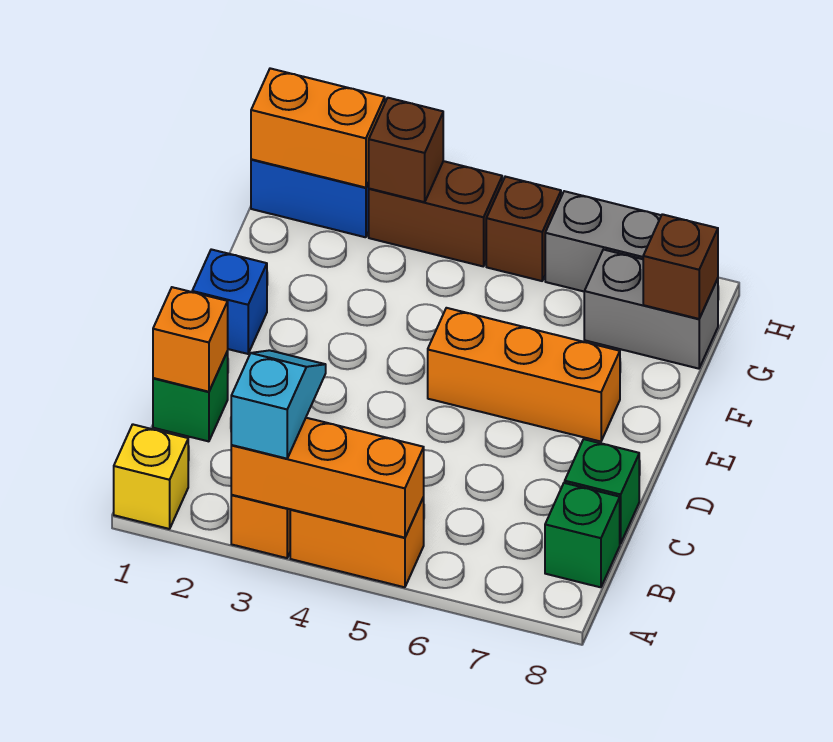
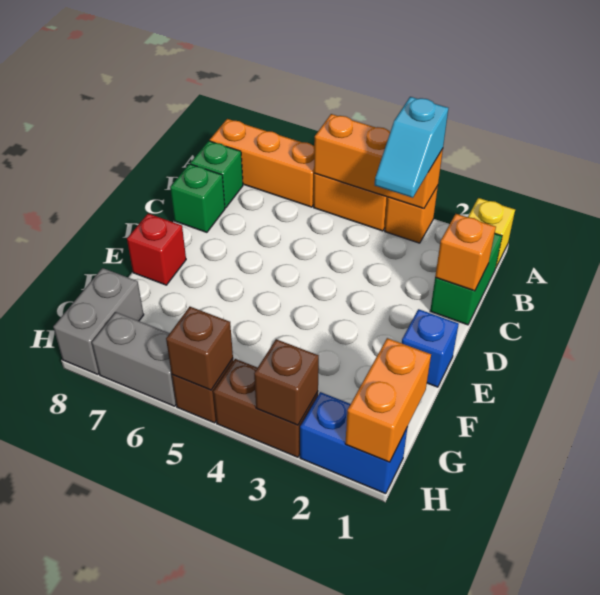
green 1x1 brick [153,351,228,441] -> green 1x2 brick [430,234,502,325]
orange 1x3 brick [428,308,620,442] -> orange 1x3 brick moved to [210,119,314,207]
none -> red 1x1 brick [127,214,186,285]
grey 1x2 brick [584,250,718,369] -> grey 1x2 brick turned to [53,268,144,374]
brown 1x1 brick [643,214,718,319] -> brown 1x1 brick moved to [166,307,233,390]
orange 1x2 brick [251,68,385,188] -> orange 1x2 brick turned to [345,338,431,462]

